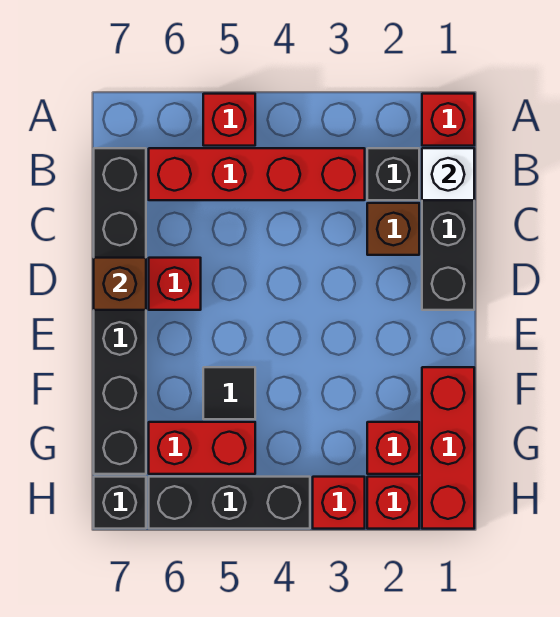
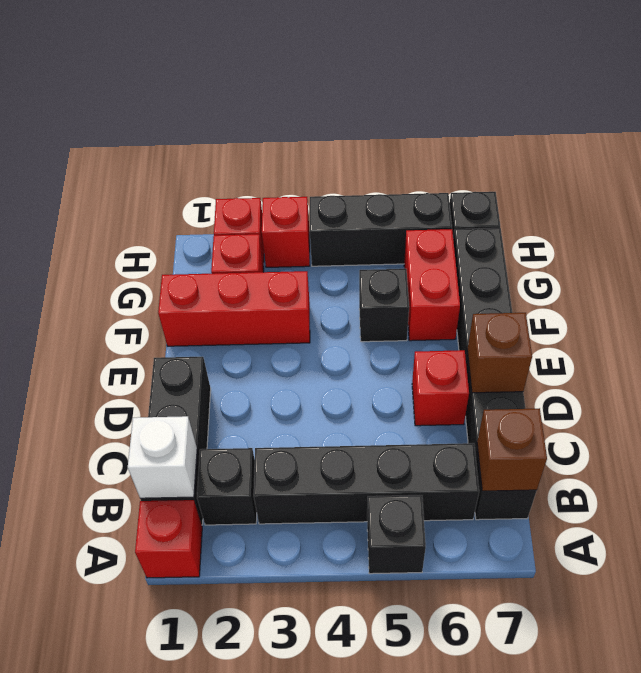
red 1x1 brick [203,94,255,146] -> black 1x1 brick [367,495,426,574]
red 1x4 brick [149,148,365,200] -> black 1x4 brick [254,443,479,524]
brown 1x1 brick [367,203,419,255] -> brown 1x1 brick moved to [477,408,547,491]
red 1x3 brick [422,367,474,529] -> red 1x3 brick turned to [158,271,310,346]
black 1x1 tile [203,367,255,419] -> black 1x1 brick [359,269,409,342]
red 1x2 brick [149,422,255,474] -> red 1x2 brick turned to [404,229,460,341]

